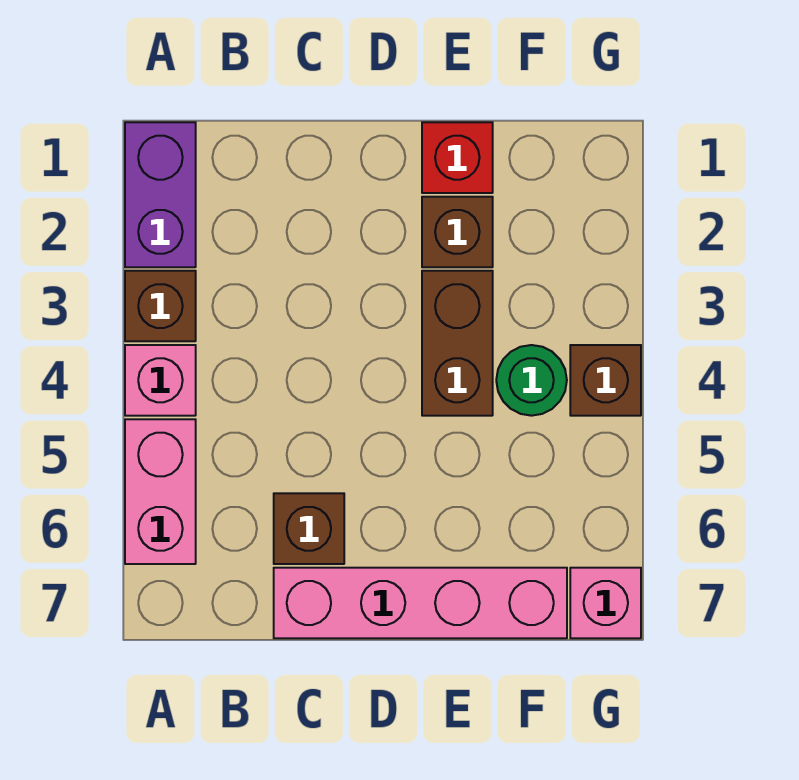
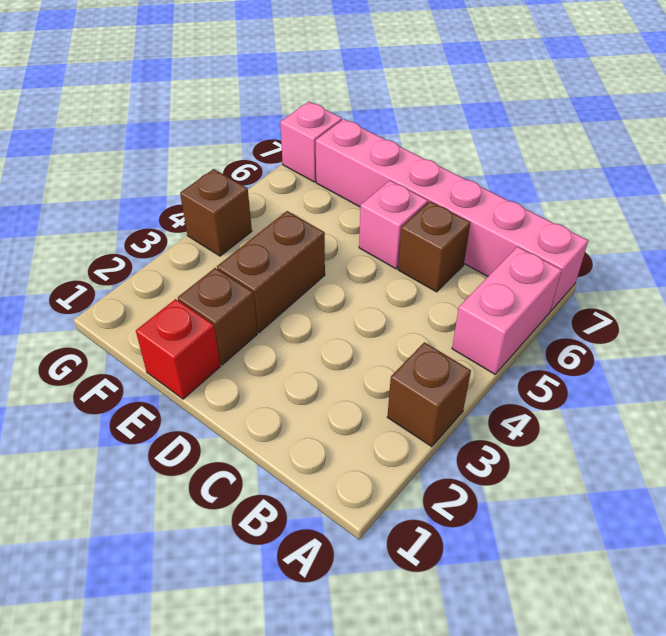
purple 1x2 brick [125,122,196,267] -> none
pink 1x1 brick [125,345,196,416] -> pink 1x1 brick moved to [359,180,428,269]
pink 1x4 brick [274,568,567,638] -> pink 1x6 brick [316,119,588,311]
green 1x1 round brick [496,345,567,416] -> none

